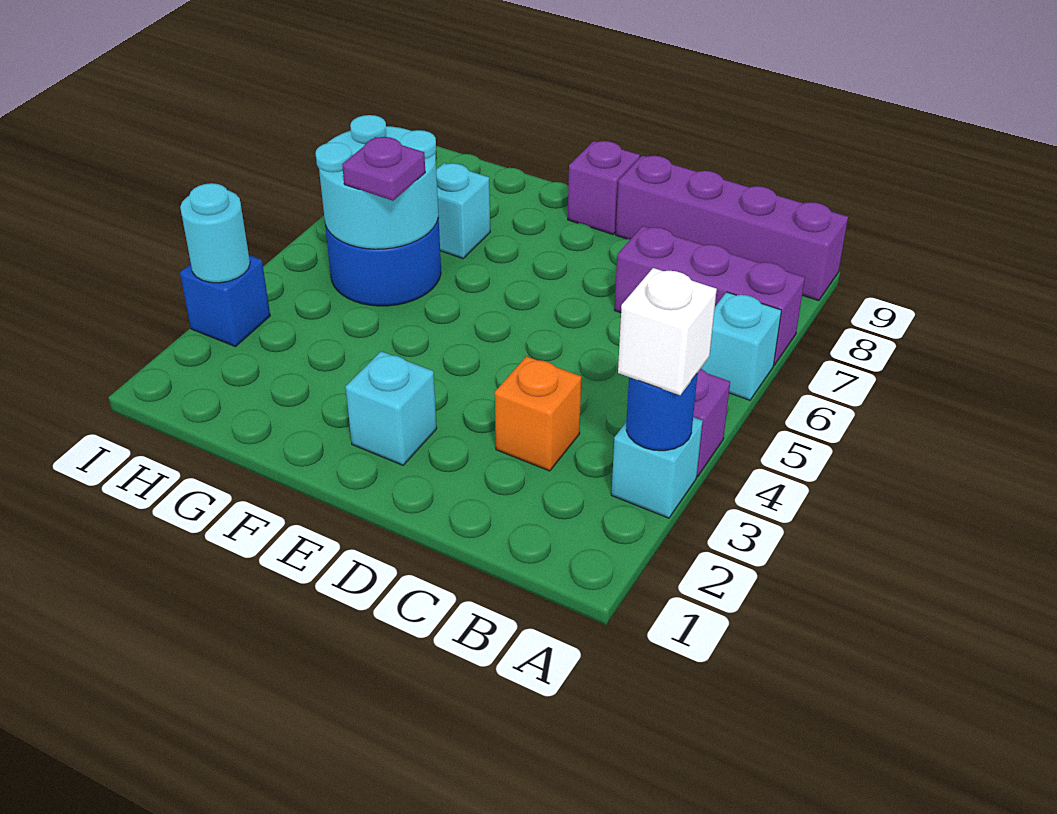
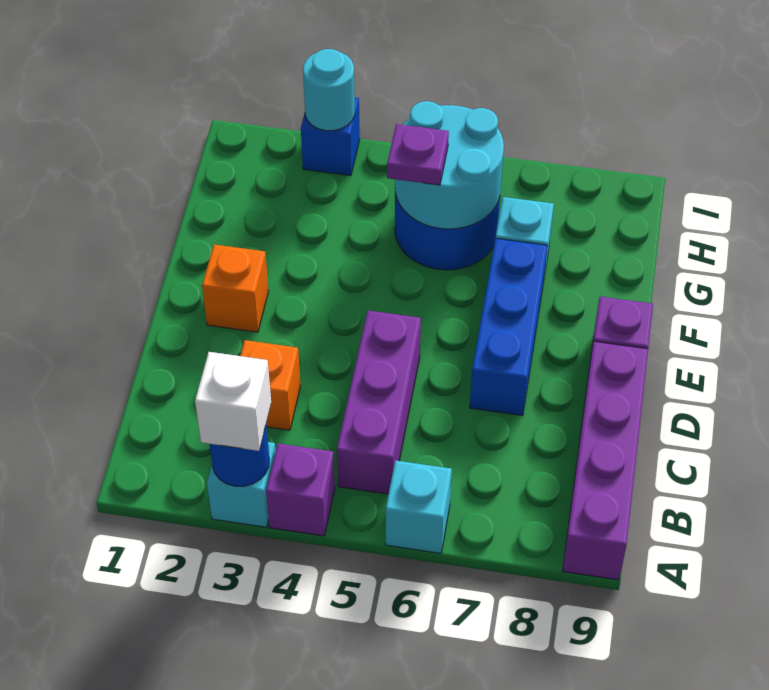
purple 1x3 brick [614,226,805,365] -> purple 1x3 brick moved to [337,311,421,494]
none -> blue 1x3 brick [470,238,547,416]
cyan 1x1 brick [345,351,437,465] -> orange 1x1 brick [202,245,269,332]

